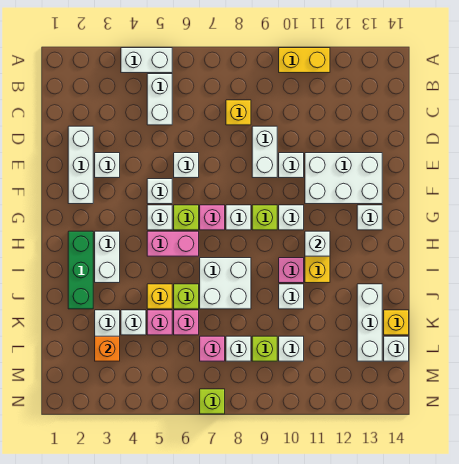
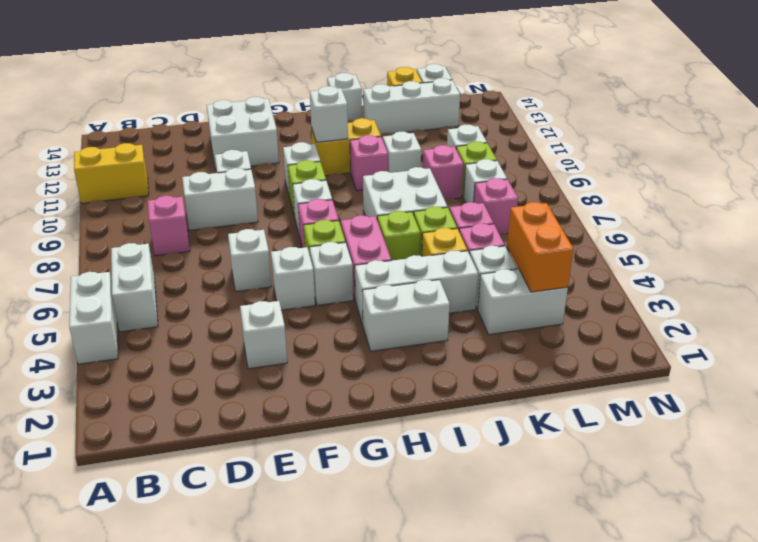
yellow 1x2 brick [279,48,330,73] -> yellow 1x2 brick turned to [74,143,149,203]
white 1x2 brick [147,74,172,125] -> white 1x2 brick turned to [111,243,158,332]
yellow 1x1 brick [226,100,251,125] -> pink 1x1 brick [148,196,190,256]
white 1x3 brick [68,126,93,204] -> white 1x3 brick moved to [355,251,478,325]
white 2x3 brick [305,153,382,204] -> white 2x2 brick [207,97,279,170]
white 1x1 brick [357,205,382,230] -> white 1x1 brick moved to [327,73,362,121]
green 1x3 brick [68,231,93,309] -> none
none -> pink 1x1 brick [423,145,463,199]
orange 1x1 brick [95,336,120,361] -> orange 1x2 brick [507,202,573,292]
lime 1x1 brick [200,389,225,414] -> lime 1x1 brick moved to [377,211,420,261]

